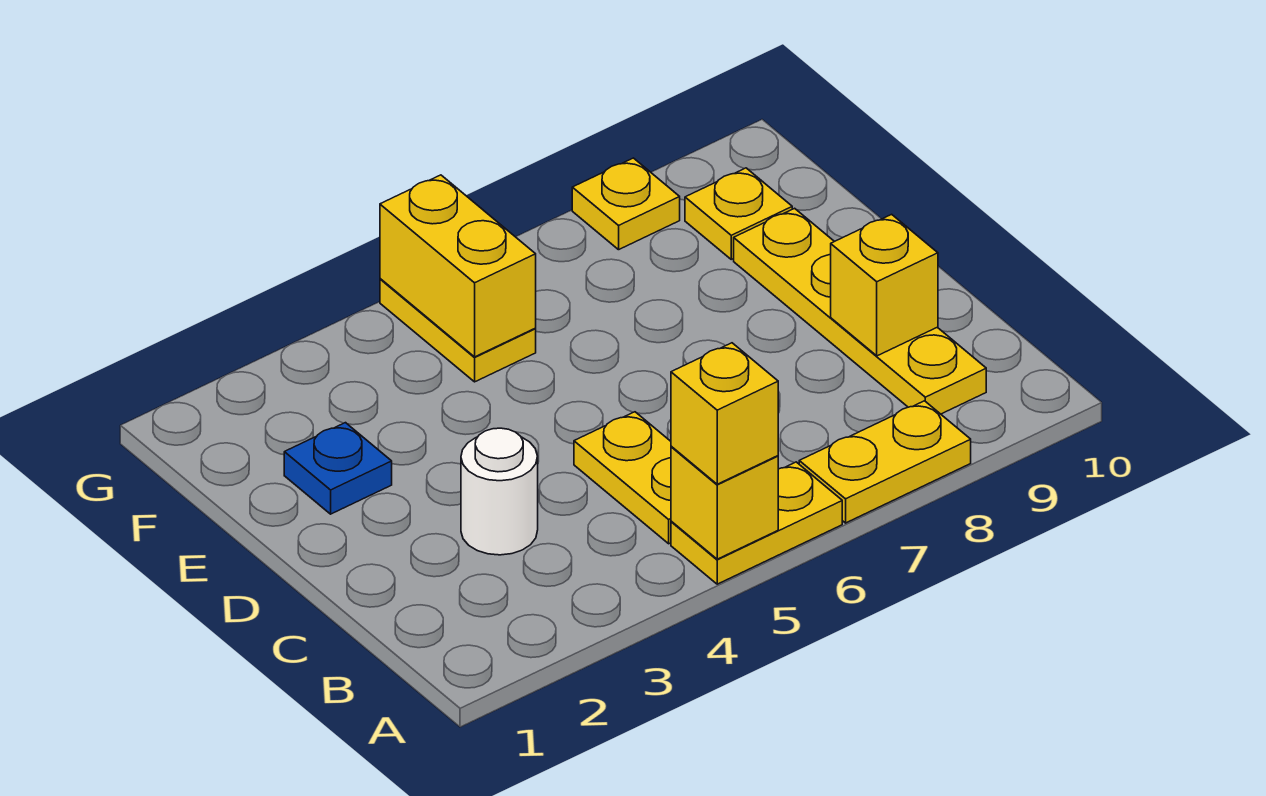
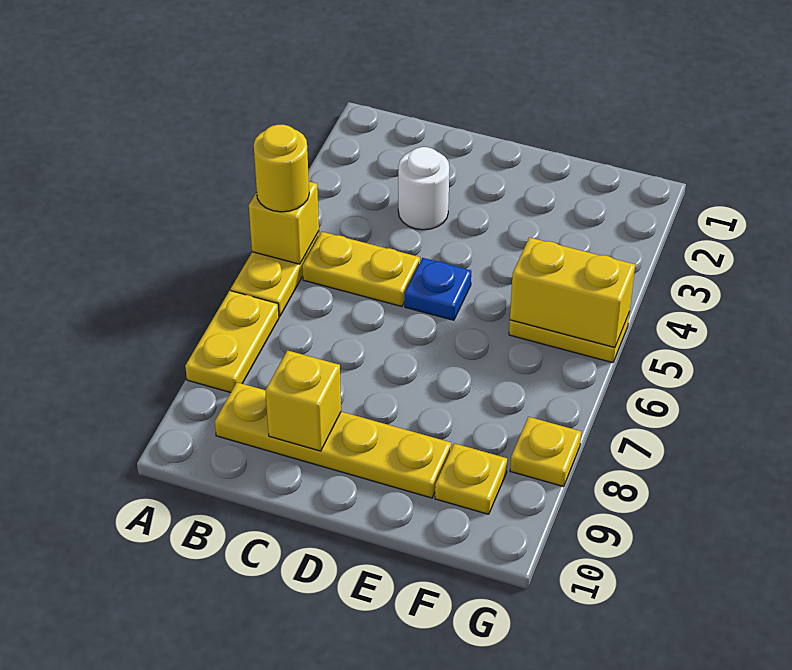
yellow 1x1 brick [671,343,778,484] -> yellow 1x1 round brick [254,125,309,212]
blue 1x1 plate [284,423,392,514] -> blue 1x1 plate moved to [405,258,471,320]

